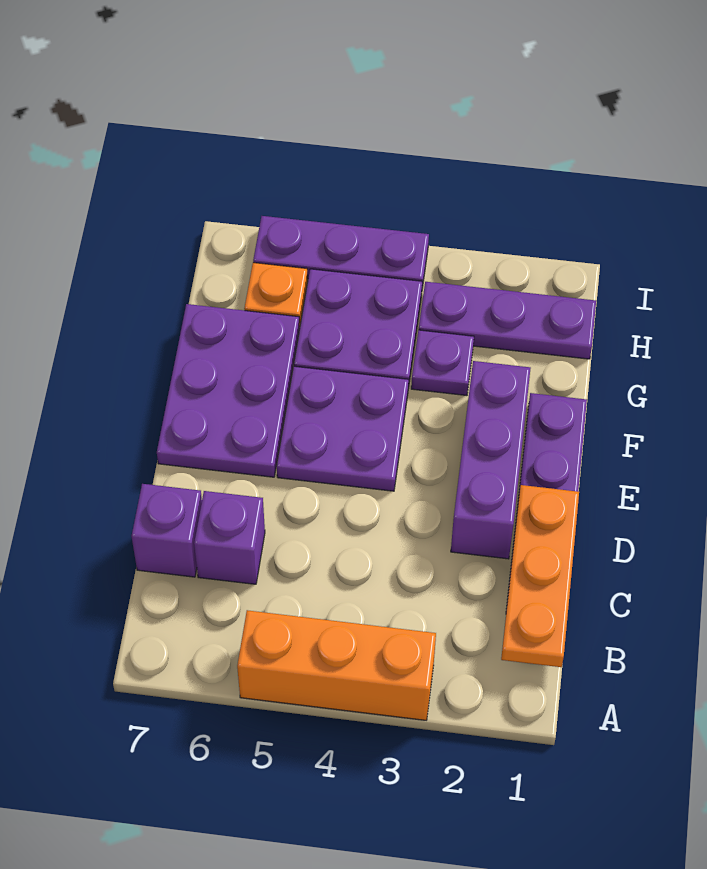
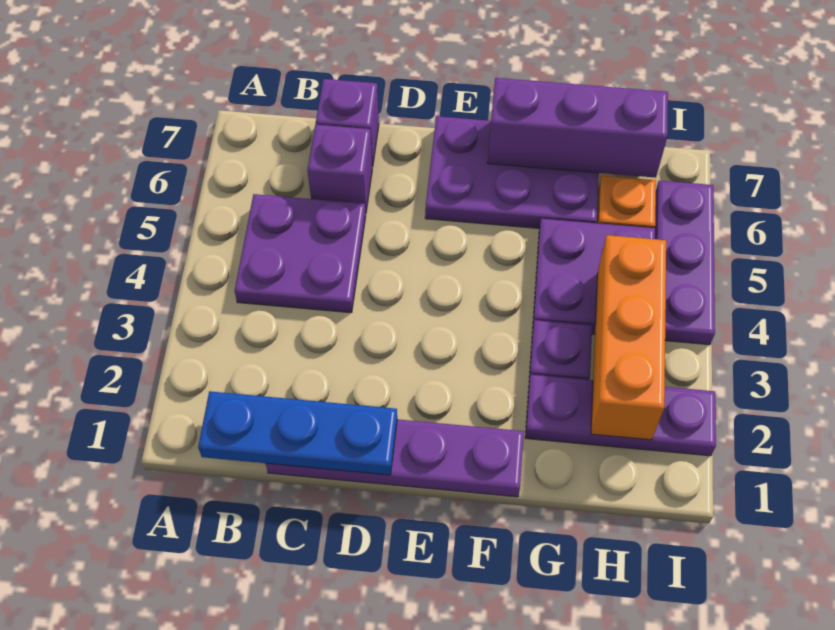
orange 1x3 brick [237,610,436,720] -> orange 1x3 brick moved to [591,235,666,440]
orange 1x3 plate [501,485,579,667] -> blue 1x3 plate [198,391,397,475]
purple 1x3 brick [451,361,531,559] -> purple 1x3 brick moved to [488,78,668,178]
purple 2x2 plate [277,366,409,491] -> purple 2x2 plate moved to [235,194,366,313]
purple 1x3 plate [419,282,596,359] -> purple 1x3 plate turned to [525,375,716,456]

